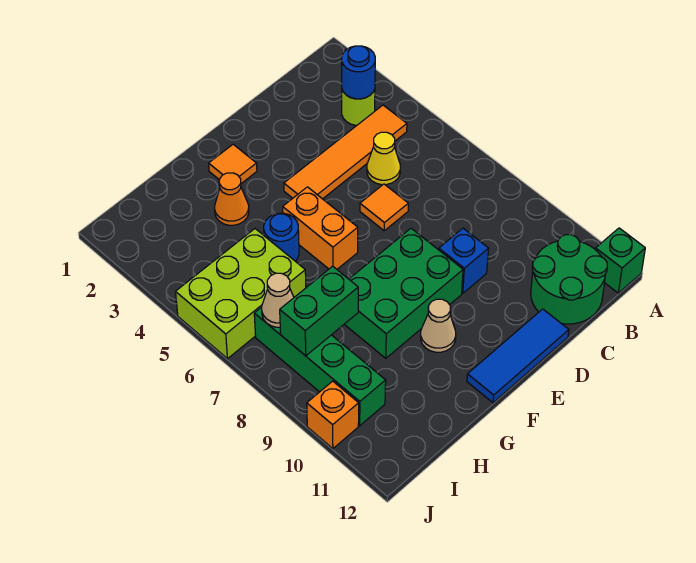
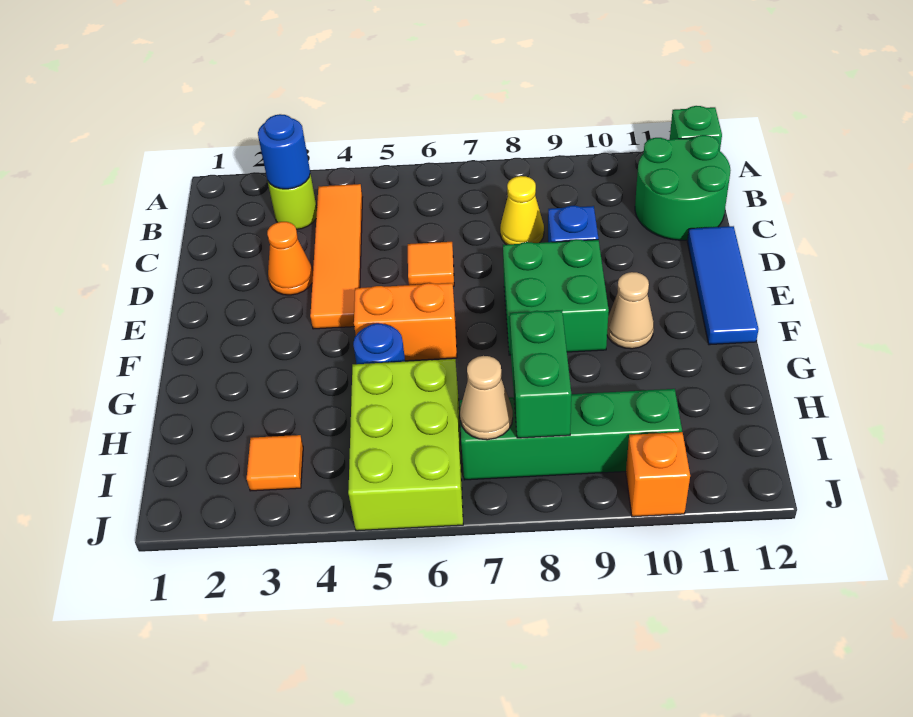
yellow 1x1 cone [367,132,400,185] -> yellow 1x1 cone moved to [500,176,544,245]
green 2x3 brick [344,228,463,358] -> green 2x2 brick [503,239,609,355]
orange 1x1 tile [209,144,257,183] -> orange 1x1 tile moved to [247,435,303,491]
orange 1x1 cone [215,173,249,225] -> orange 1x1 cone moved to [267,222,313,295]

